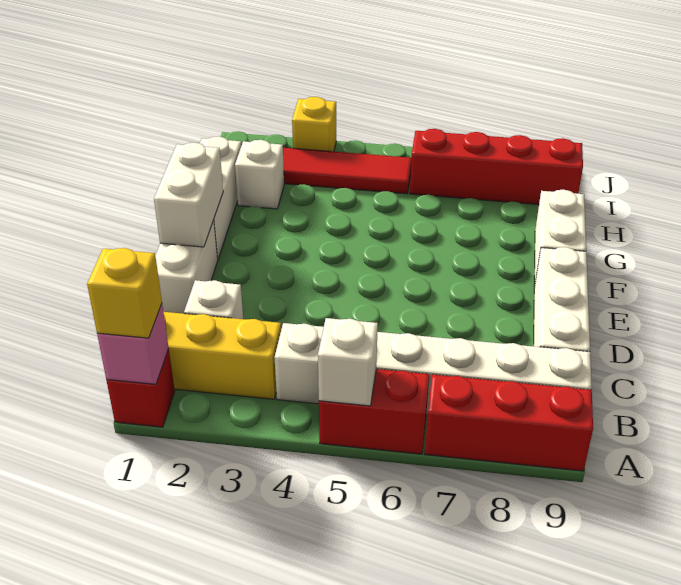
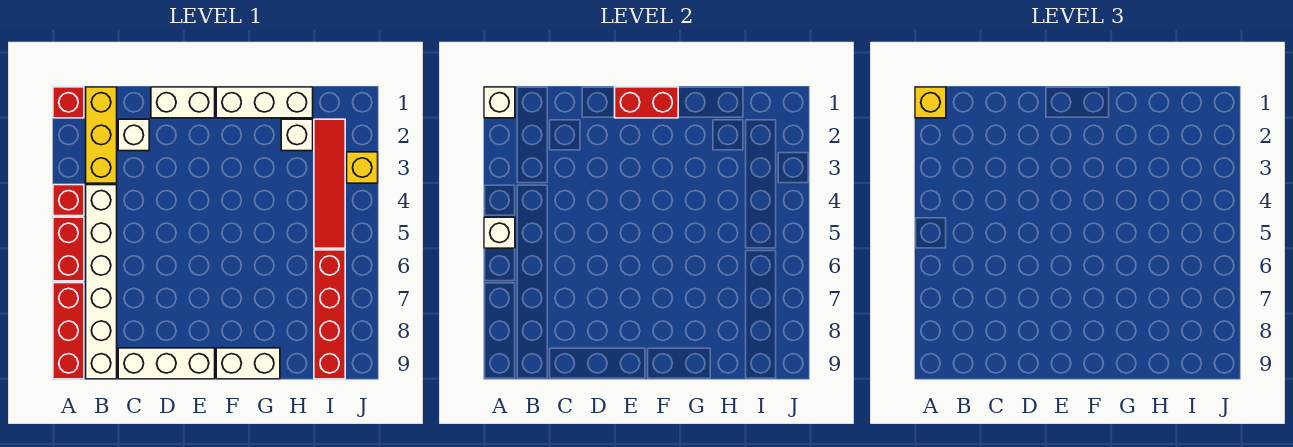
pink 1x1 brick [97,304,169,384] -> white 1x1 brick [484,87,515,118]
none -> red 1x1 brick [53,185,84,216]
white 1x2 brick [154,143,223,247] -> red 1x2 brick [615,87,678,118]

